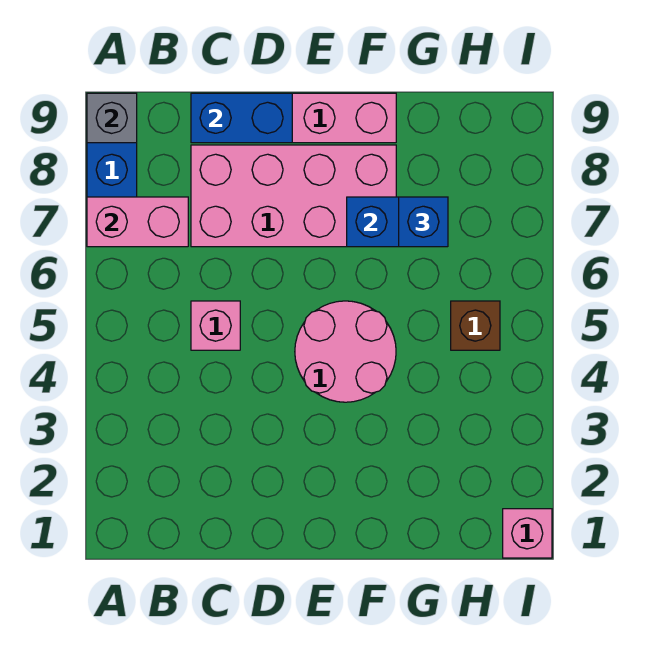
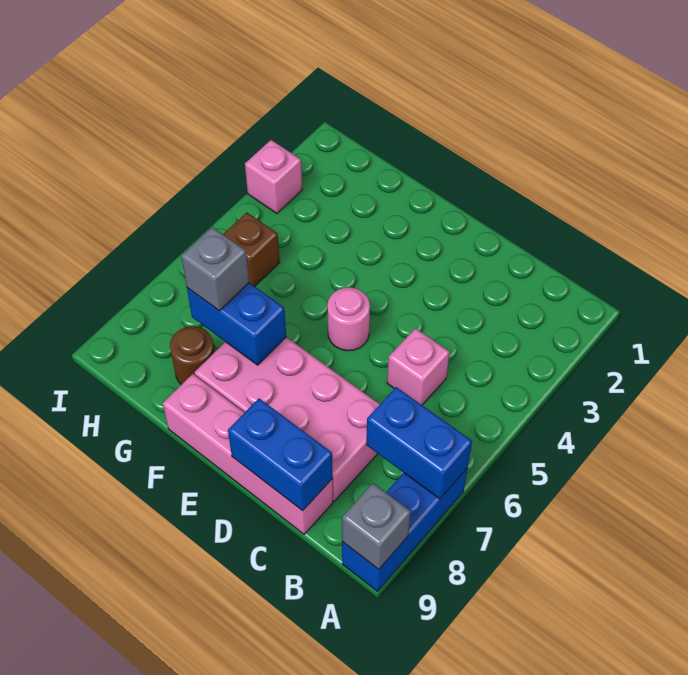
pink 1x2 brick [87,197,188,247] -> blue 1x2 brick [366,387,472,499]
pink 2x2 round brick [295,301,396,402] -> pink 1x1 round brick [327,287,370,351]
blue 1x1 brick [399,197,448,247] -> grey 1x1 brick [181,227,249,311]
none -> brown 1x1 round brick [170,326,215,385]
pink 1x1 brick [503,509,552,558] -> pink 1x1 brick moved to [245,140,302,214]

